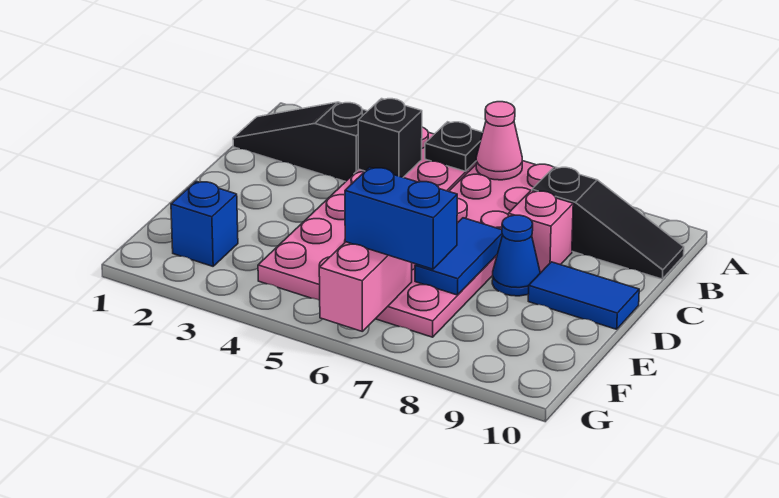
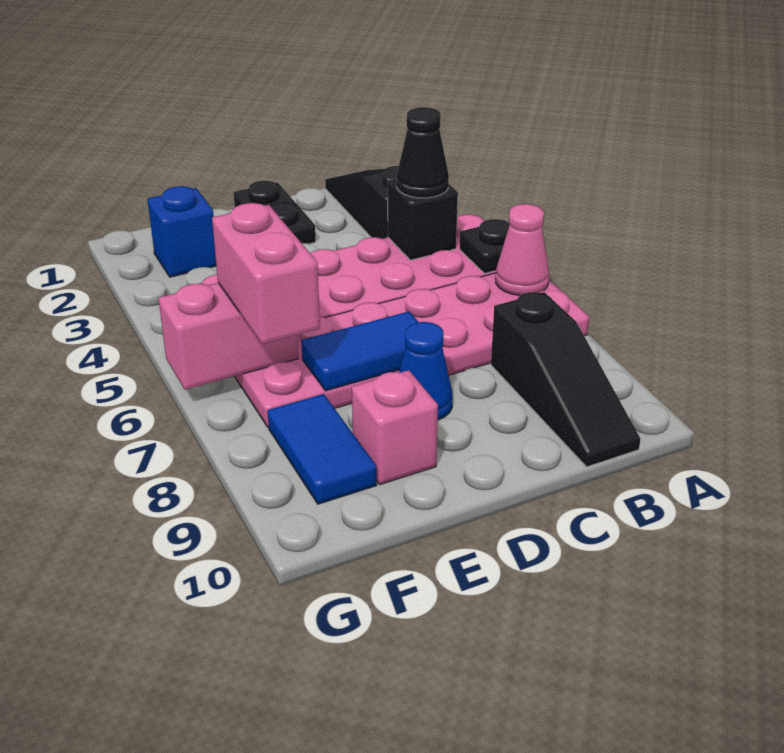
none -> black 1x1 cone [397,107,449,198]
pink 1x1 brick [508,191,573,273] -> pink 1x1 brick moved to [352,370,438,484]
none -> black 1x2 plate [233,181,316,244]
blue 1x2 tile [528,262,639,329] -> blue 1x2 tile moved to [268,394,377,504]
blue 1x2 brick [345,167,457,269] -> pink 1x2 brick [212,203,320,344]

